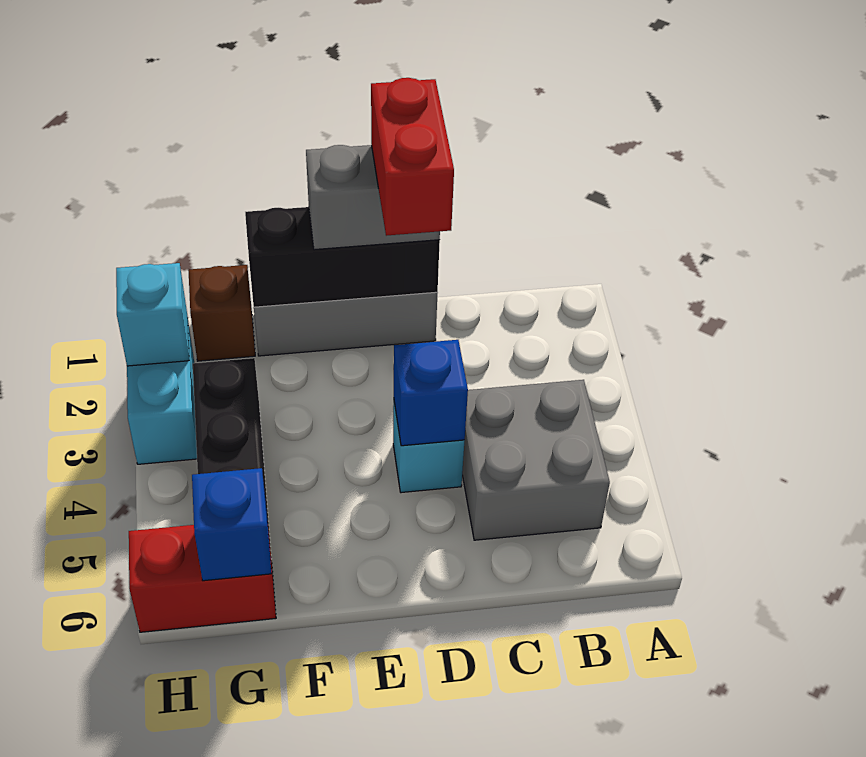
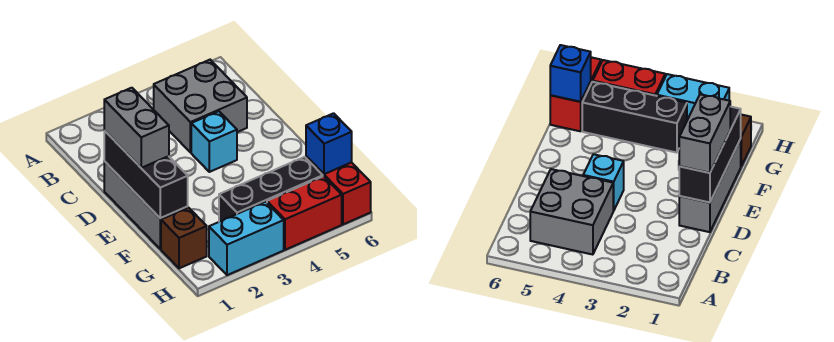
red 1x2 brick [371,78,454,236] -> red 1x2 brick moved to [267,176,342,250]
blue 1x1 brick [394,340,468,446] -> none
cyan 1x1 brick [116,263,189,366] -> none

